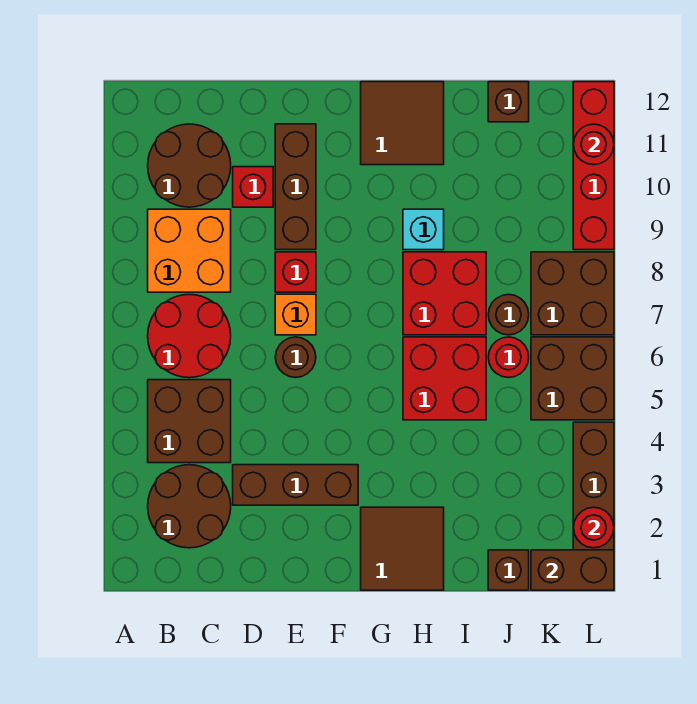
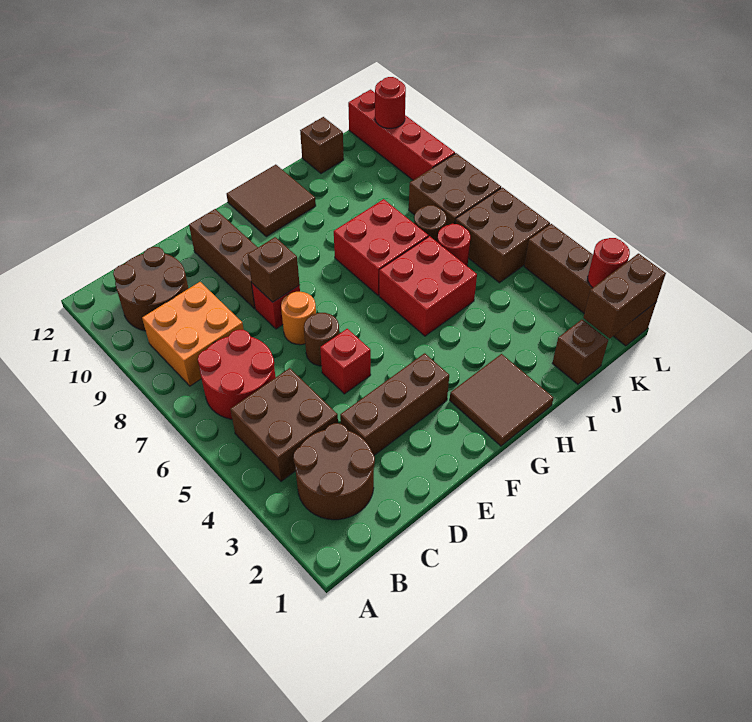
red 1x1 brick [233,167,273,207] -> red 1x1 brick moved to [320,329,371,394]
orange 1x1 brick [275,294,316,335] -> orange 1x1 round brick [281,292,316,345]
none -> brown 1x1 brick [248,237,300,302]
cyan 1x1 brick [403,209,444,250] -> none

